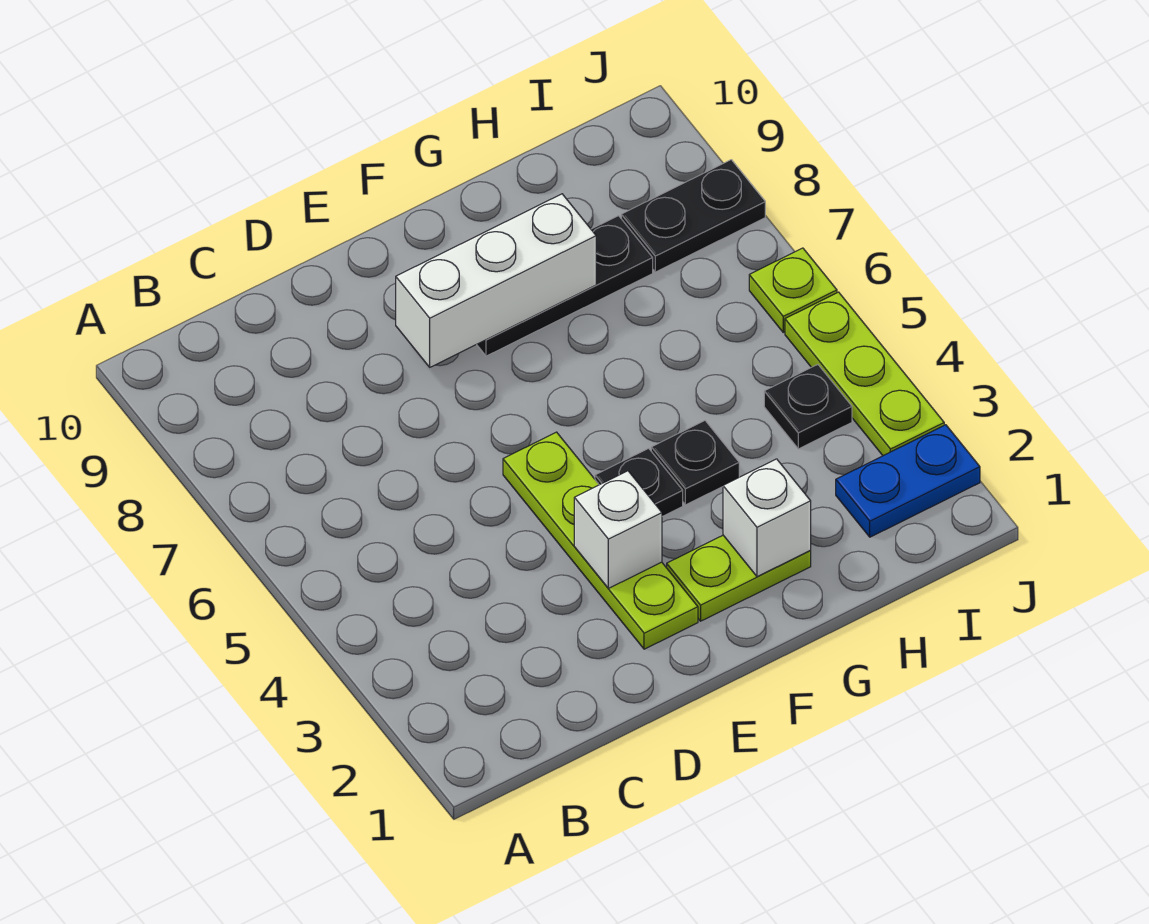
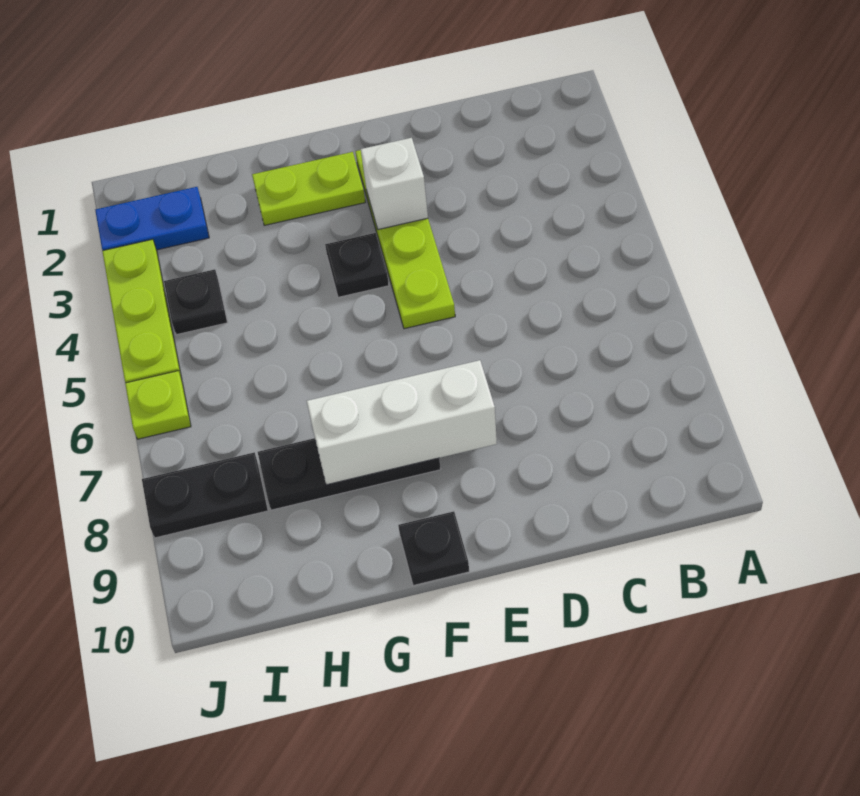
white 1x1 brick [723,459,811,577] -> none
black 1x1 plate [651,421,739,505] -> black 1x1 plate moved to [398,511,469,585]

